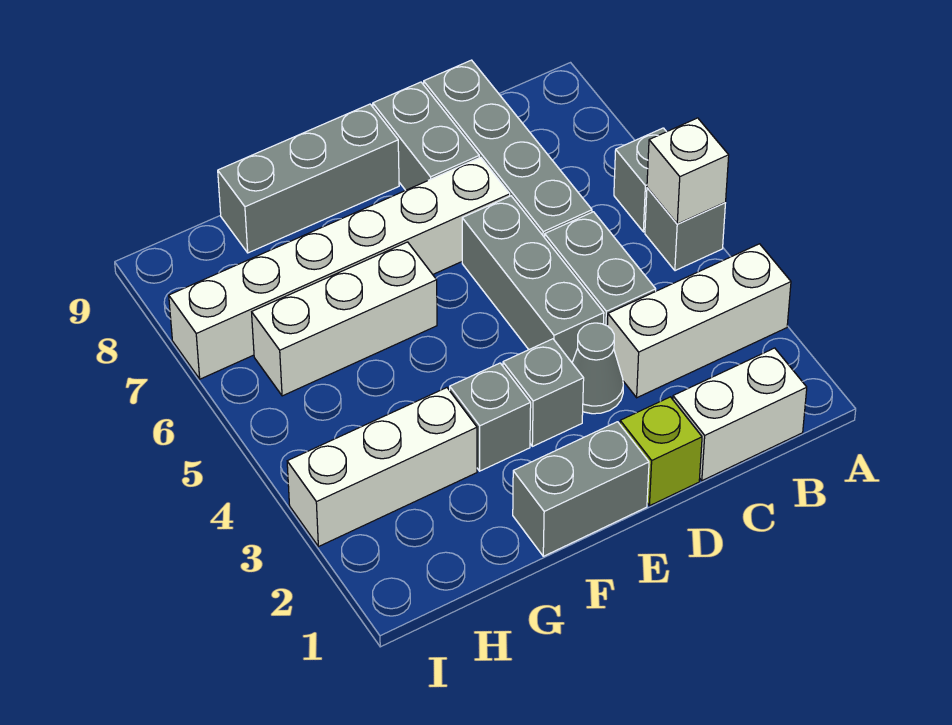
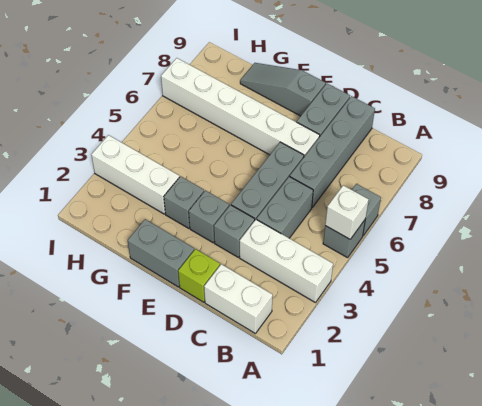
grey 1x1 cone [572,323,623,414] -> grey 1x1 brick [214,205,255,257]
grey 1x3 brick [218,104,399,253] -> grey 1x3 slope [240,63,326,116]
white 1x3 brick [252,242,437,396] -> none

